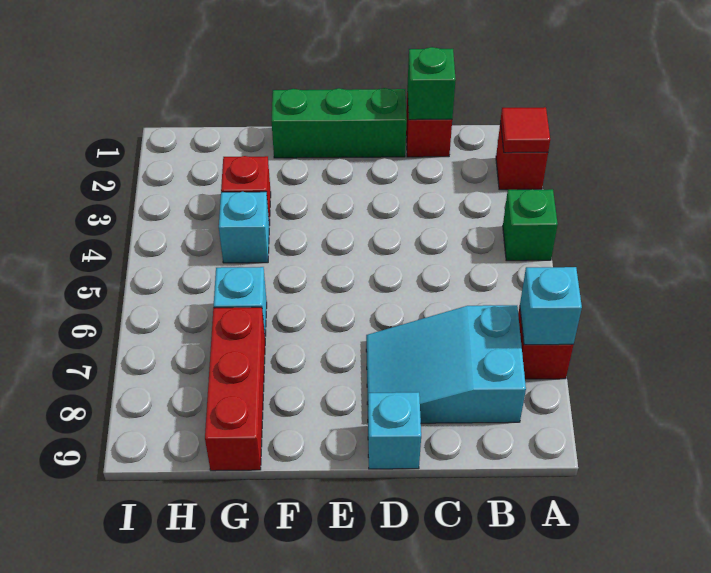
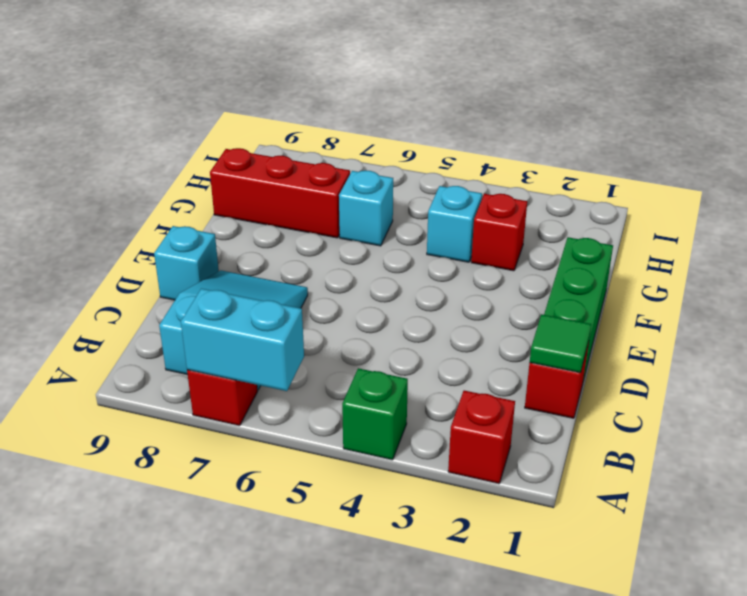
red 1x1 tile [500,107,550,153] -> none
cyan 1x1 brick [520,267,582,345] -> cyan 1x2 brick [181,289,304,391]
green 1x1 brick [407,47,456,120] -> green 1x1 tile [530,314,591,373]

